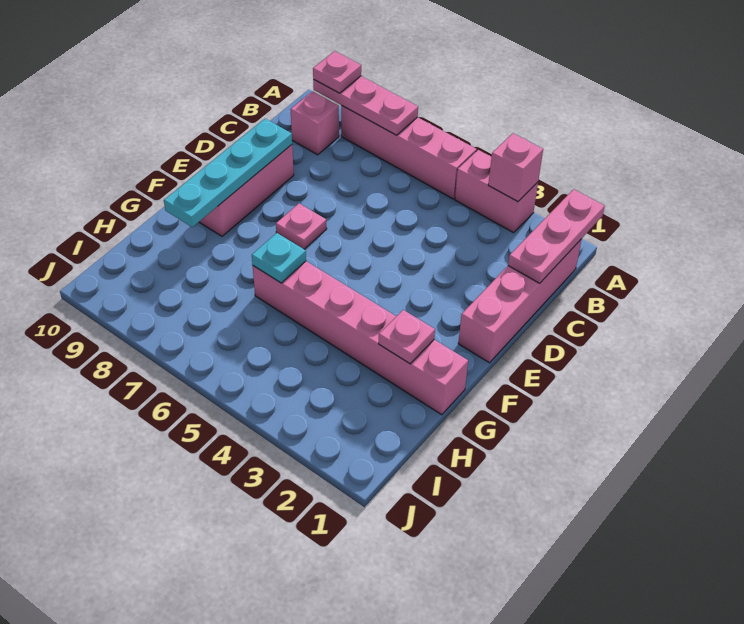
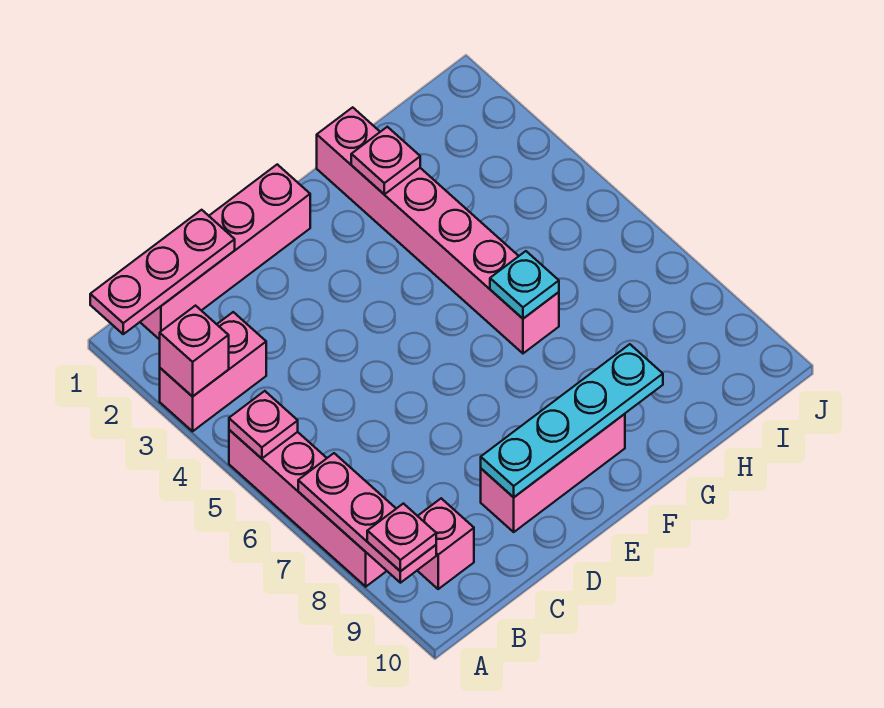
pink 1x2 brick [455,150,538,233] -> pink 1x2 brick turned to [160,312,266,431]
pink 1x1 plate [276,203,327,249] -> pink 1x1 plate moved to [229,391,298,459]

